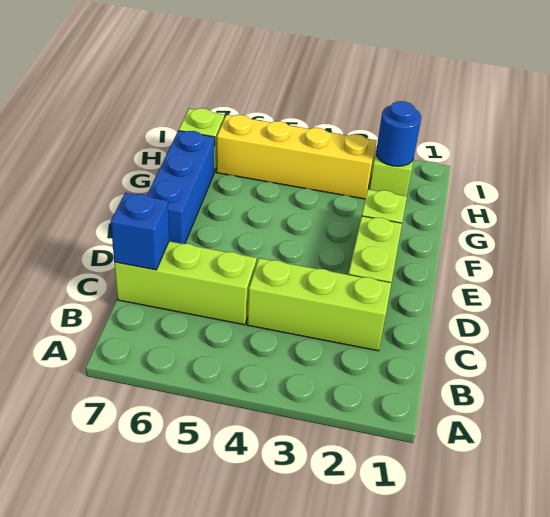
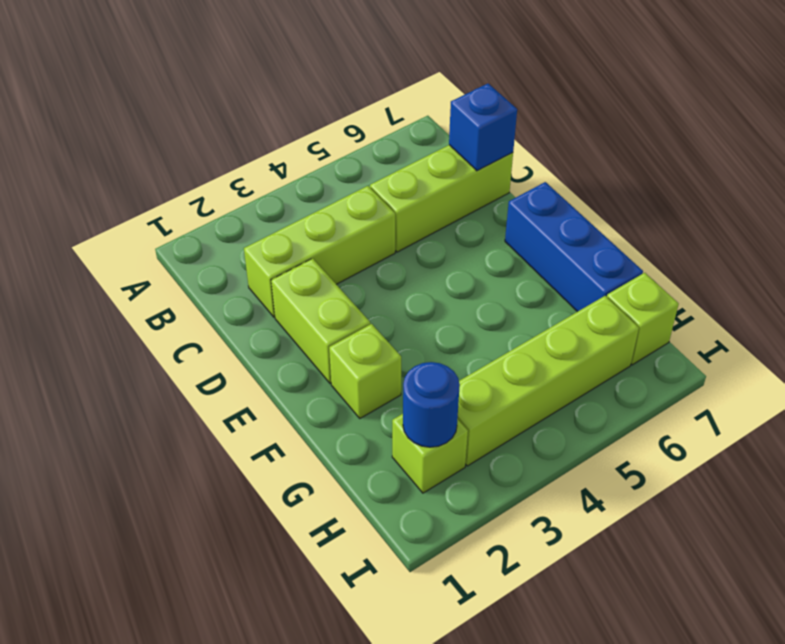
yellow 1x4 brick [216,115,377,199] -> lime 1x4 brick [457,296,639,466]

